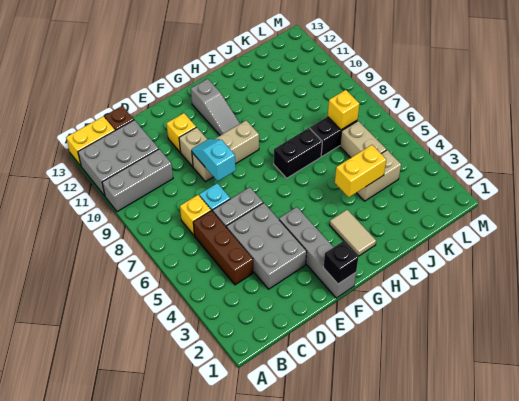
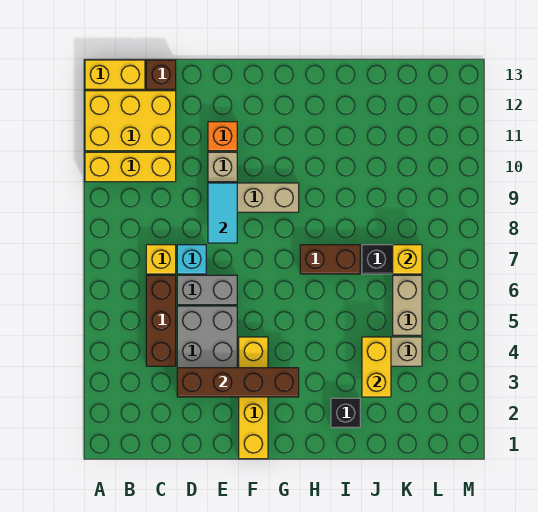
grey 1x3 brick [102,149,173,212] -> yellow 1x3 brick [85,152,176,182]
grey 2x3 brick [78,120,159,196] -> yellow 2x3 brick [85,91,176,151]
none -> brown 1x4 brick [177,368,299,397]
cyan 1x2 slope [192,139,236,181] -> cyan 1x2 tile [208,183,237,243]
yellow 1x1 brick [166,113,196,152] -> orange 1x1 brick [208,122,237,151]
grey 1x4 brick [279,207,356,298] -> yellow 1x4 brick [239,337,268,459]
black 1x1 brick [323,241,358,284] -> black 1x1 brick moved to [331,398,360,428]
grey 1x3 slope [191,79,240,135] -> none
tan 1x2 tile [330,210,376,256] -> none
black 1x2 brick [274,128,322,178] -> brown 1x2 brick [300,245,360,274]
yellow 1x2 brick [335,145,386,197] -> yellow 1x2 brick turned to [362,337,391,397]

